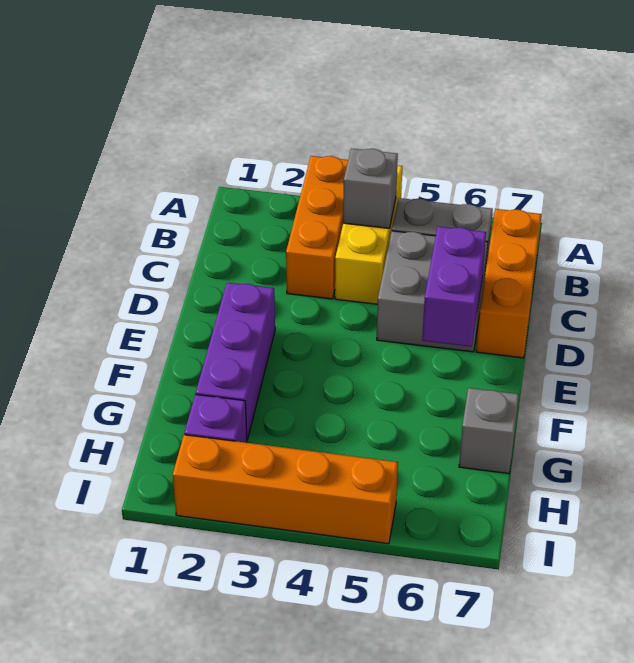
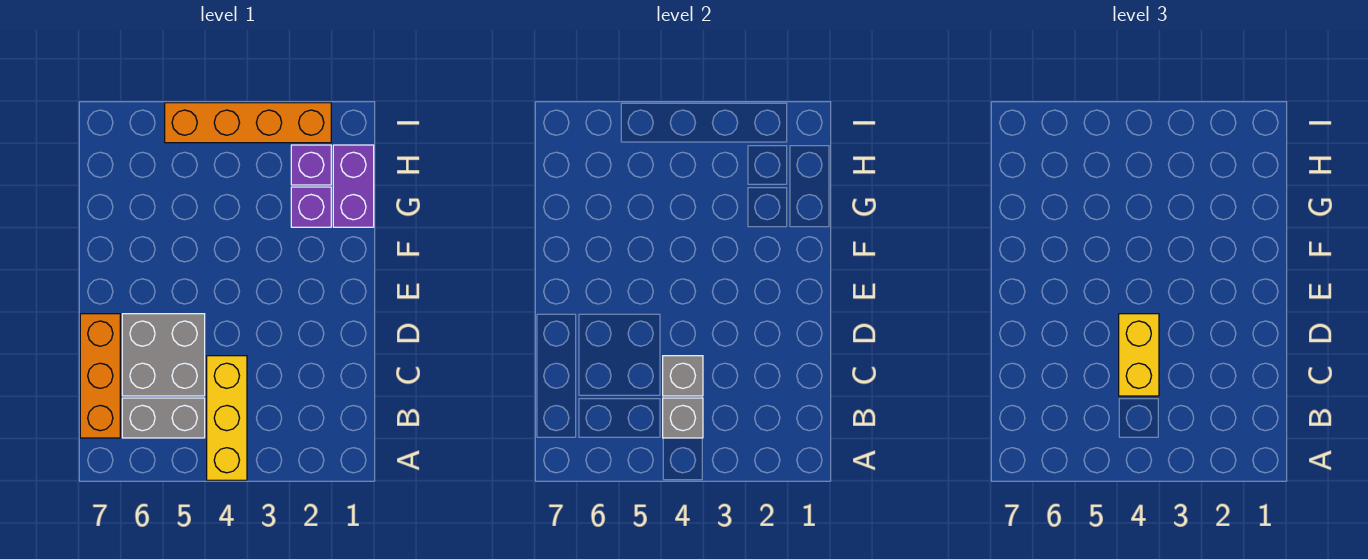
orange 1x3 brick [286,156,348,299] -> none
none -> yellow 1x2 brick [1119,314,1159,396]
purple 1x2 brick [422,227,486,347] -> purple 1x2 brick moved to [333,145,374,227]
purple 1x3 brick [196,282,275,440] -> purple 1x1 brick [291,187,331,227]
grey 1x1 brick [459,388,519,474] -> grey 1x1 brick moved to [663,356,703,396]

